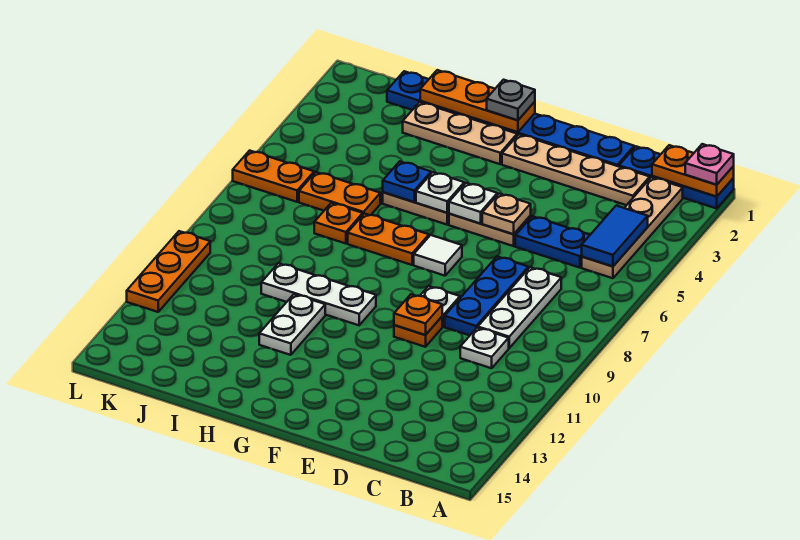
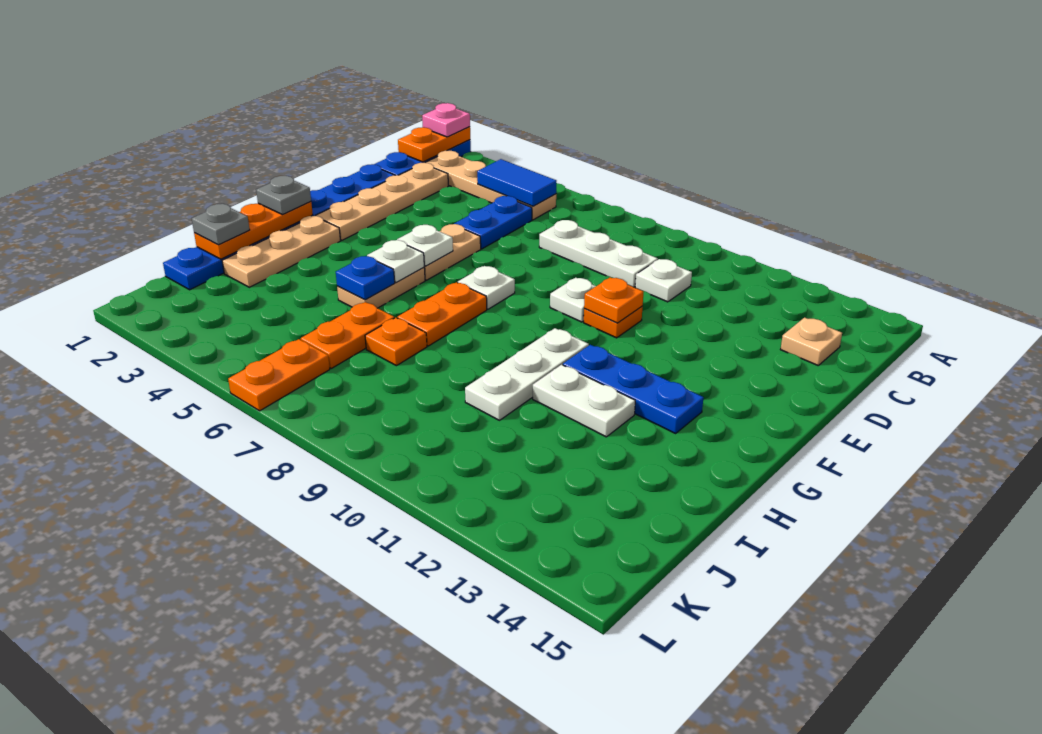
blue 1x3 plate [445,257,528,335] -> blue 1x3 plate moved to [563,345,704,433]
tan 1x1 plate [482,194,531,234] -> tan 1x1 plate moved to [781,318,842,365]
white 1x1 tile [414,235,462,276] -> white 1x1 plate [458,266,515,309]
none -> grey 1x1 plate [192,204,250,245]
orange 1x3 plate [127,231,210,312] -> none

